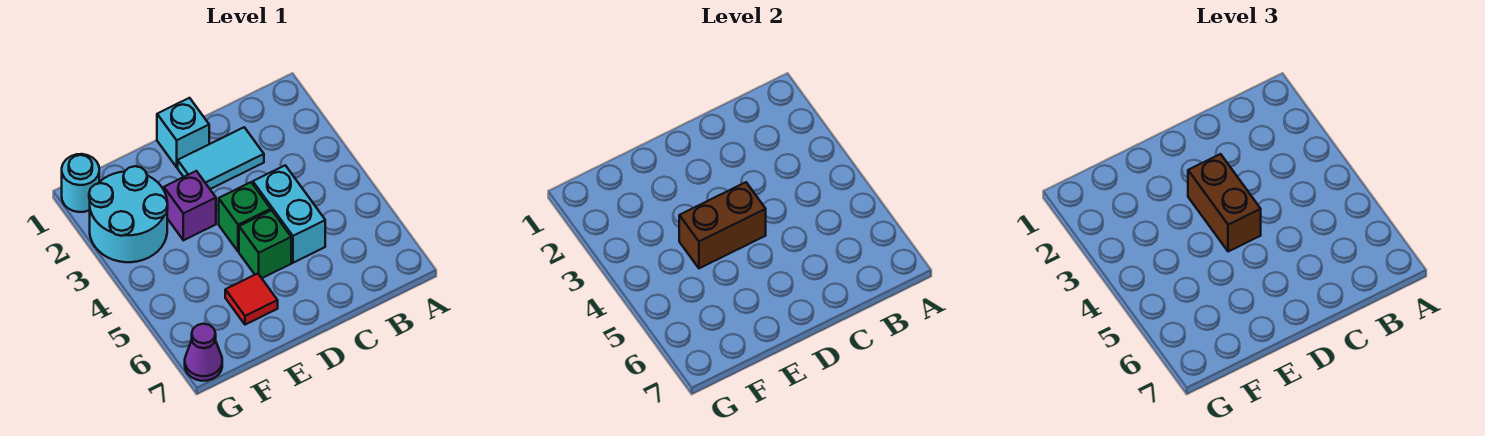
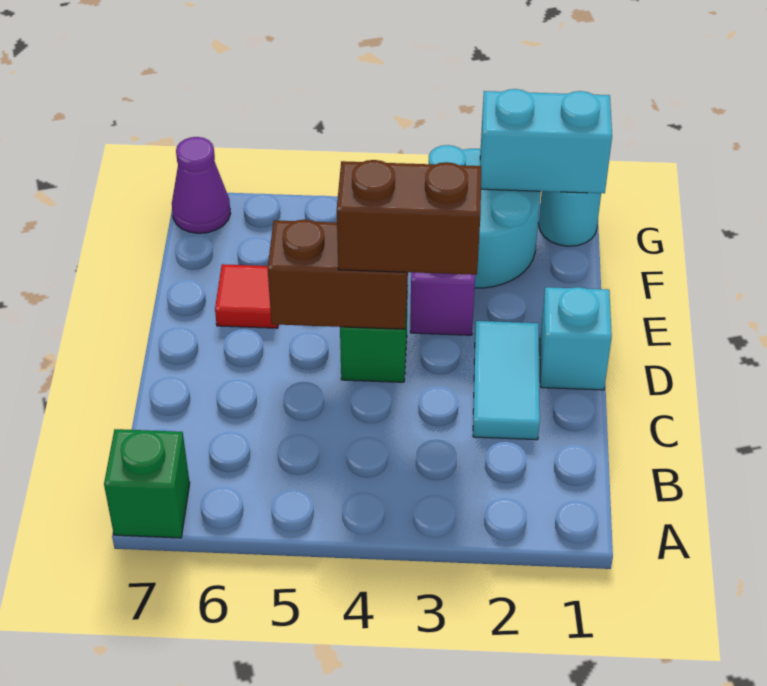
cyan 1x2 brick [253,165,325,263] -> cyan 1x2 brick moved to [480,89,612,193]
brown 1x2 brick [679,182,766,268] -> brown 1x2 brick turned to [268,220,408,329]
green 1x1 brick [239,210,291,278] -> green 1x1 brick moved to [104,429,190,538]

